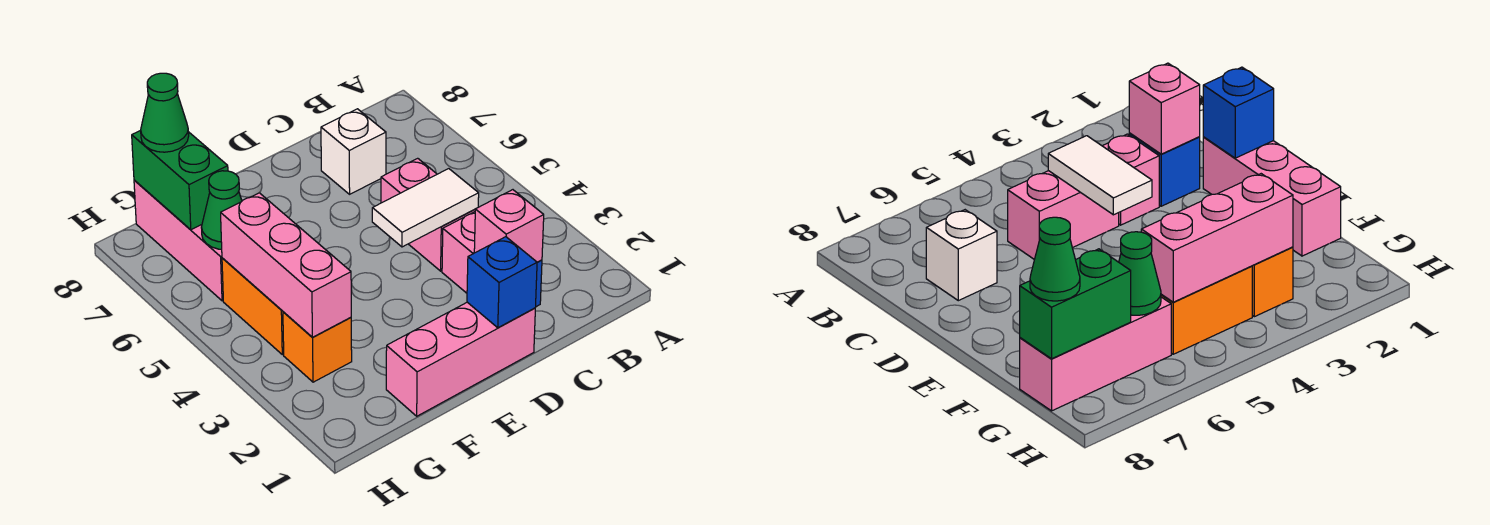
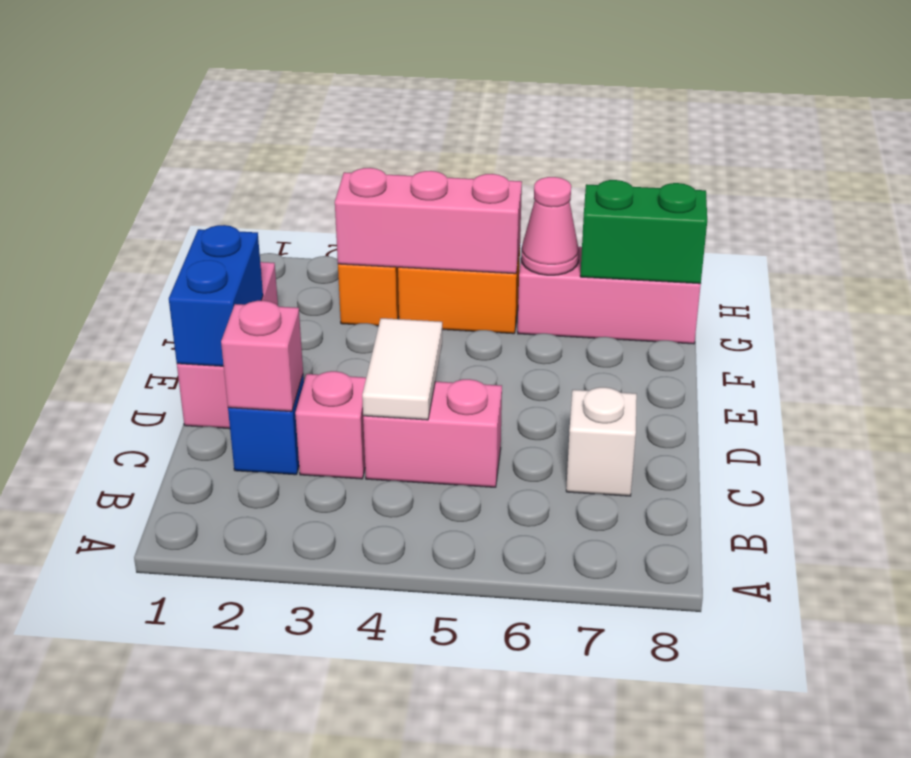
blue 1x1 brick [467,237,537,328] -> blue 1x2 brick [169,225,263,366]
green 1x1 cone [201,171,242,249] -> pink 1x1 cone [521,177,579,275]
green 1x1 cone [141,73,189,152] -> none

